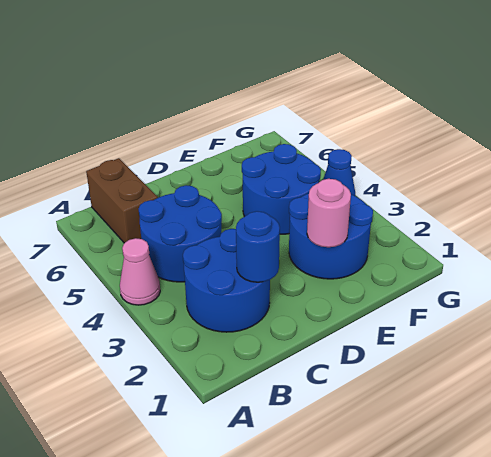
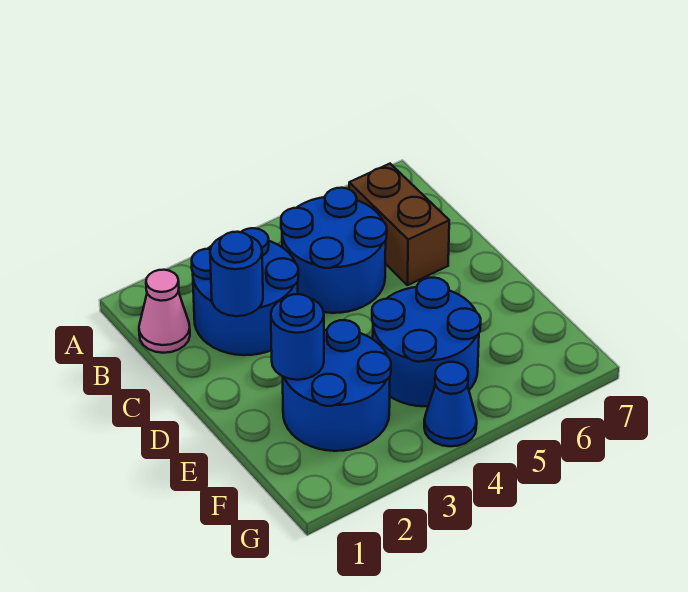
pink 1x1 cone [120,238,160,305] -> pink 1x1 cone moved to [139,270,190,353]
brown 1x2 brick [86,158,158,243] -> brown 1x2 brick turned to [349,164,449,285]
pink 1x1 round brick [307,179,351,247] -> blue 1x1 round brick [271,294,324,380]

